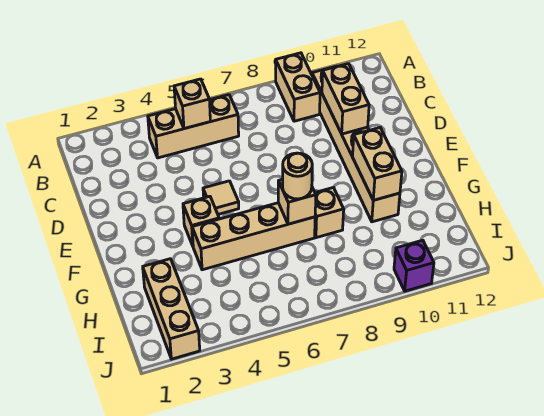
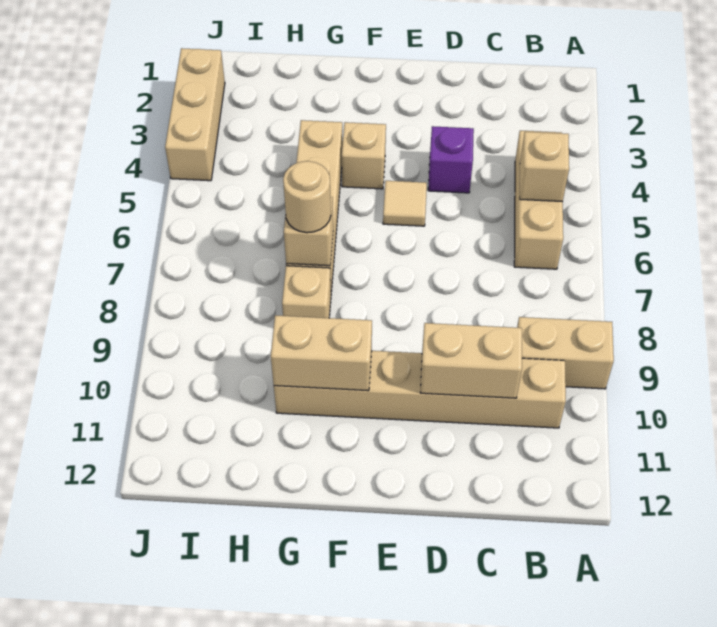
tan 1x3 brick [143,259,200,359] -> tan 1x3 brick turned to [165,48,225,181]
purple 1x1 brick [394,240,434,291] -> purple 1x1 brick moved to [428,126,474,193]

